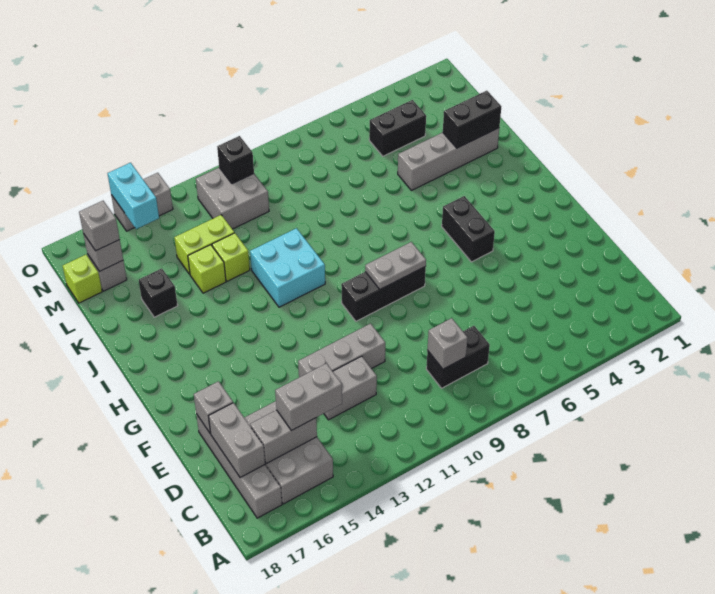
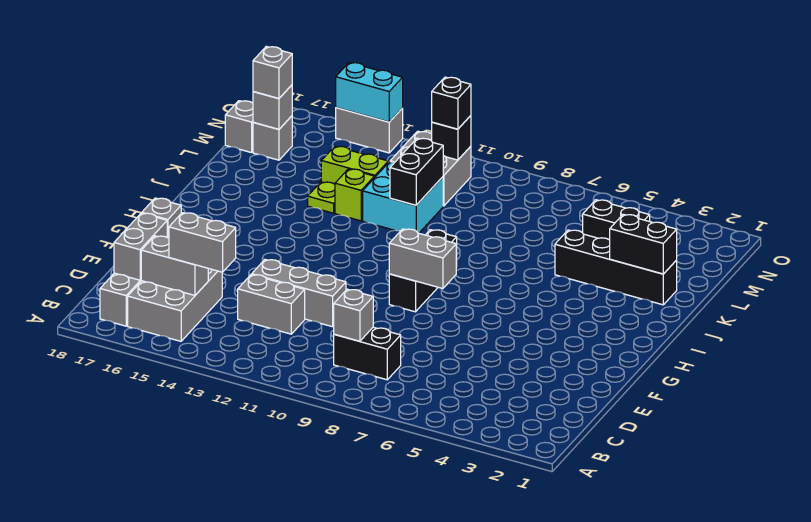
black 1x2 brick [442,196,495,262] -> black 1x2 brick moved to [390,138,443,205]
black 1x3 brick [341,267,426,321] -> black 1x3 brick turned to [389,230,457,312]
grey 1x2 plate [365,242,426,289] -> grey 1x2 brick [389,229,456,289]
cyan 2x2 brick [250,228,325,307] -> cyan 2x2 brick moved to [363,162,443,233]
grey 1x4 brick [398,128,499,191] -> black 1x4 brick [555,230,677,305]
lime 1x1 brick [188,245,226,293] -> lime 1x1 plate [308,182,335,213]
black 1x1 brick [139,268,178,317] -> black 1x1 brick moved to [432,77,471,129]
lime 1x1 brick [63,255,102,303] -> grey 1x1 brick [225,101,253,153]
cyan 1x2 brick [108,163,159,229] -> cyan 1x2 brick turned to [336,63,403,122]

